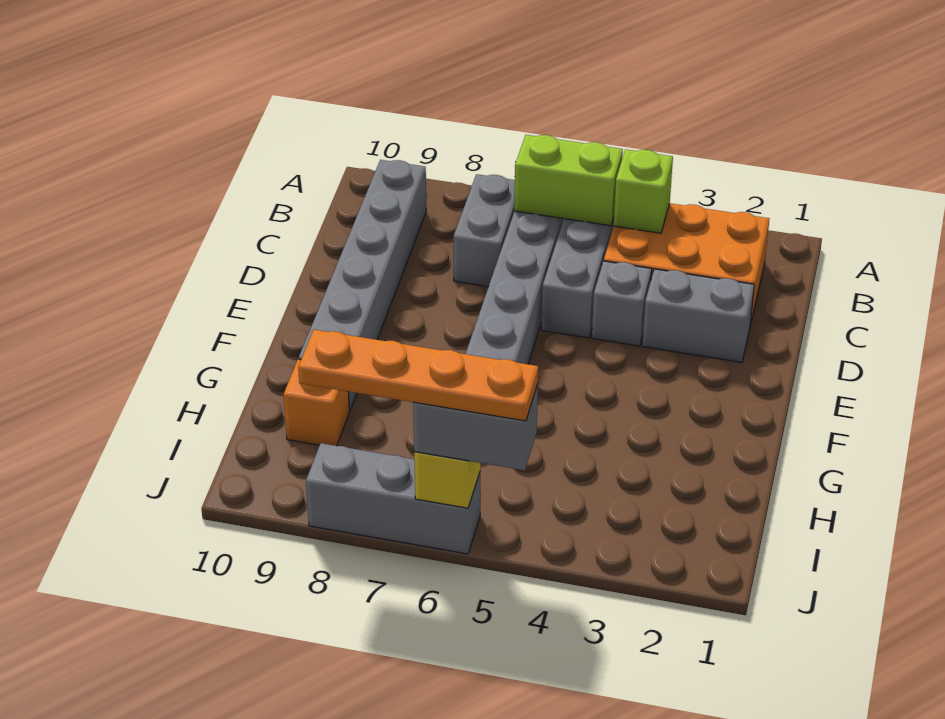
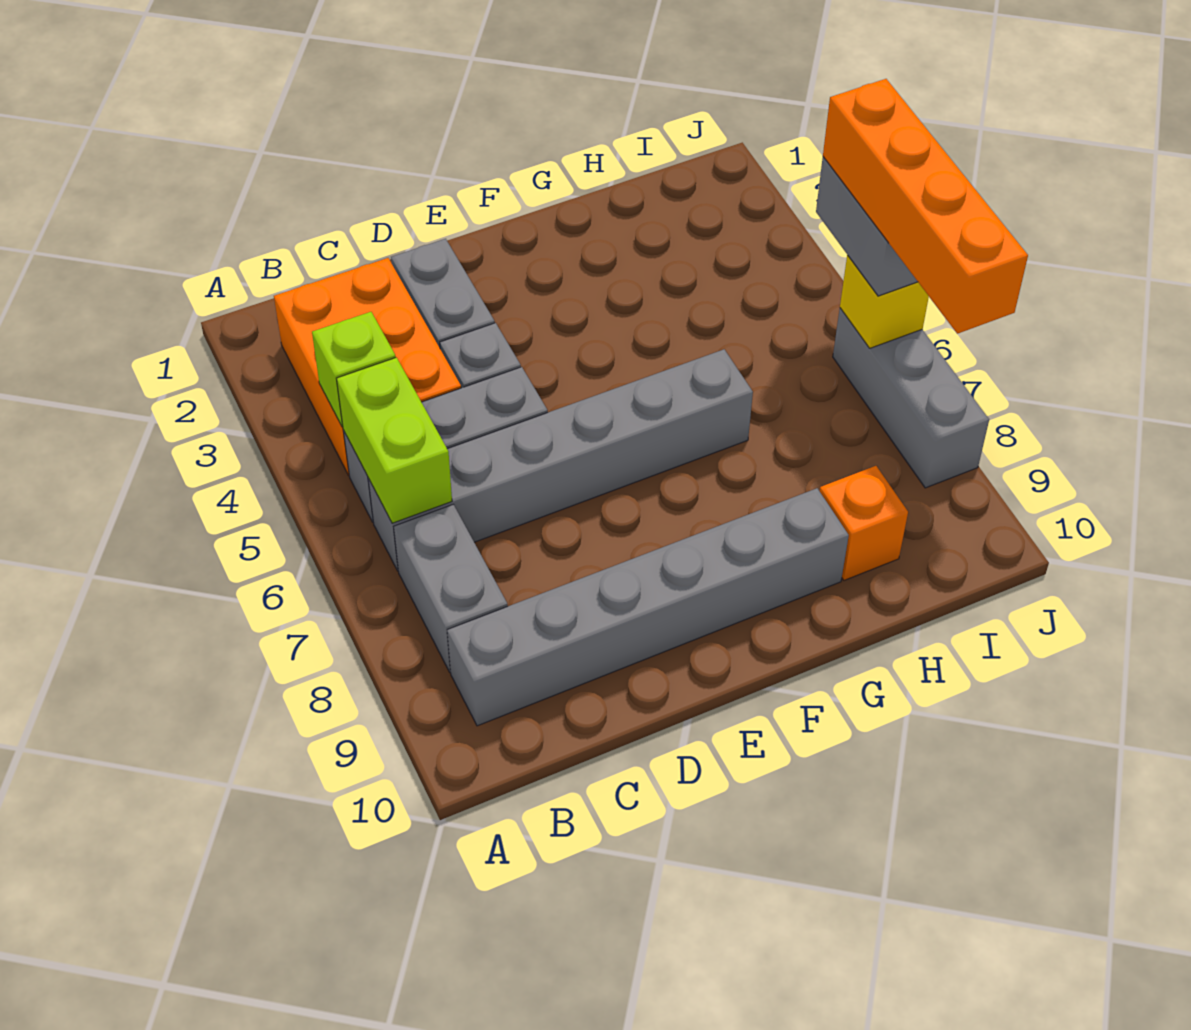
grey 1x2 brick [453,174,515,287] -> grey 1x2 brick turned to [394,505,508,672]
orange 1x4 plate [298,330,538,421] -> orange 1x4 brick [823,79,1028,334]

